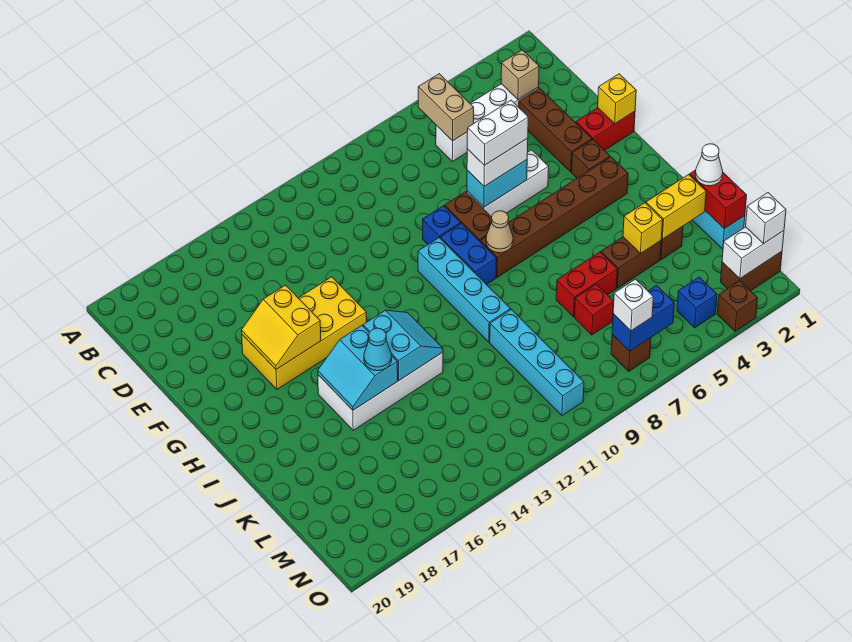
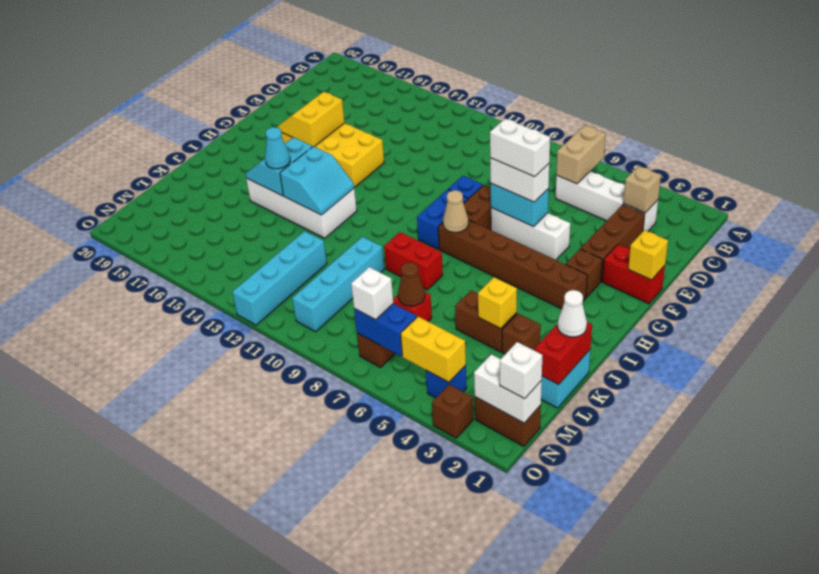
cyan 1x4 brick [418,238,510,342] -> cyan 1x4 brick moved to [232,231,327,325]
yellow 1x2 brick [646,174,706,239] -> yellow 1x2 brick moved to [400,317,466,382]
red 1x2 brick [556,252,617,317] -> red 1x2 brick moved to [384,232,443,290]
none -> brown 1x1 cone [398,262,425,306]

